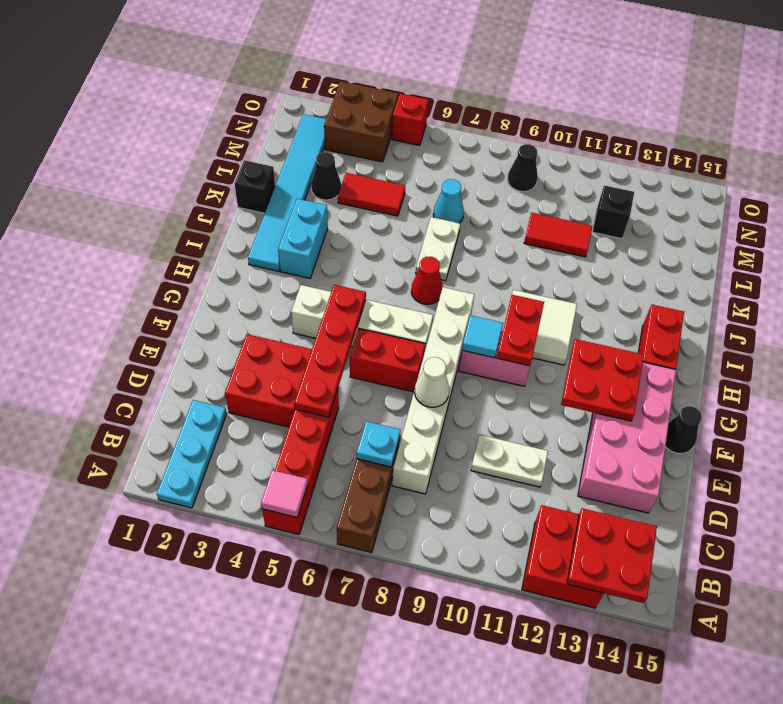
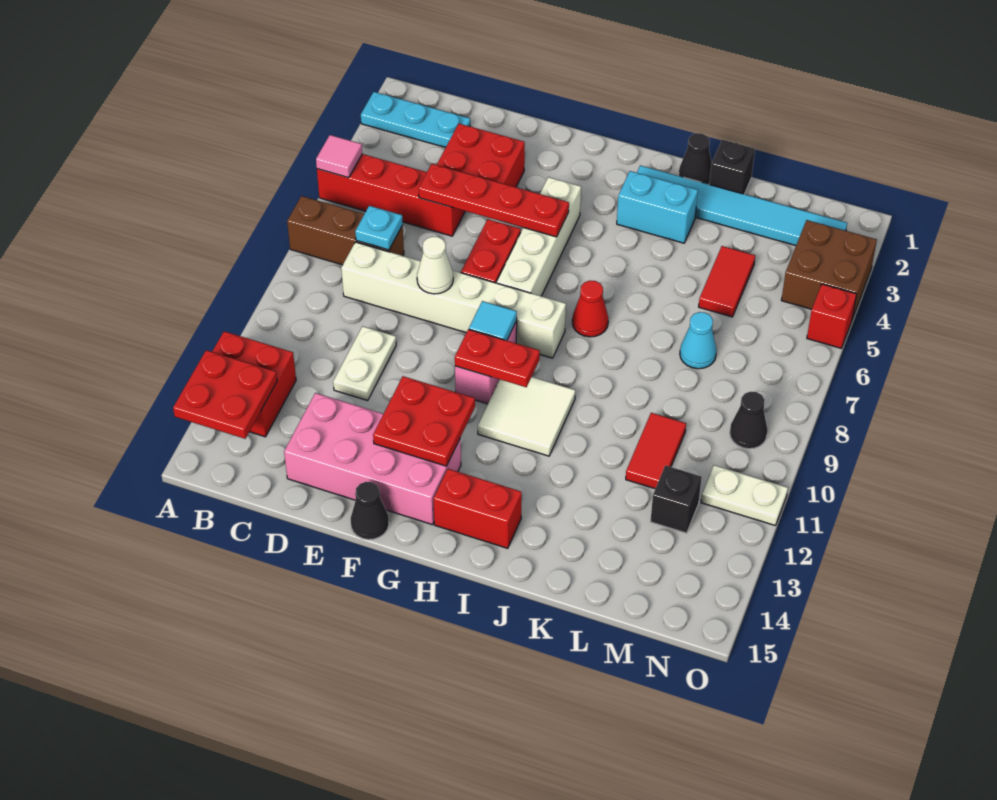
white 1x2 plate [416,217,460,281] -> white 1x2 plate moved to [701,465,788,526]
black 1x1 cone [311,152,341,200] -> black 1x1 cone moved to [679,133,712,184]

